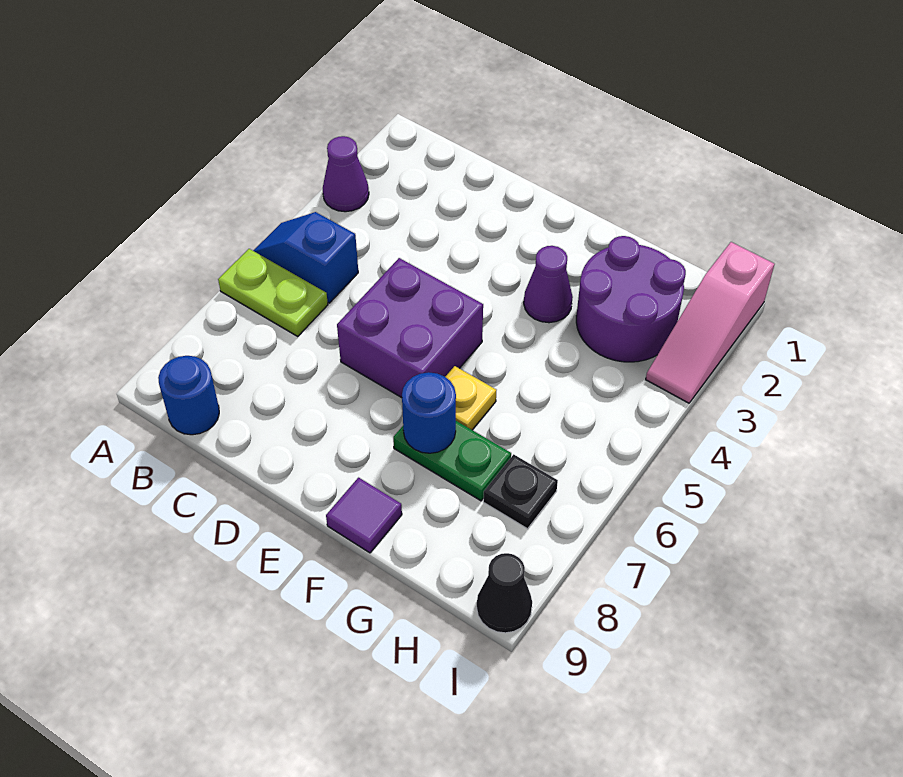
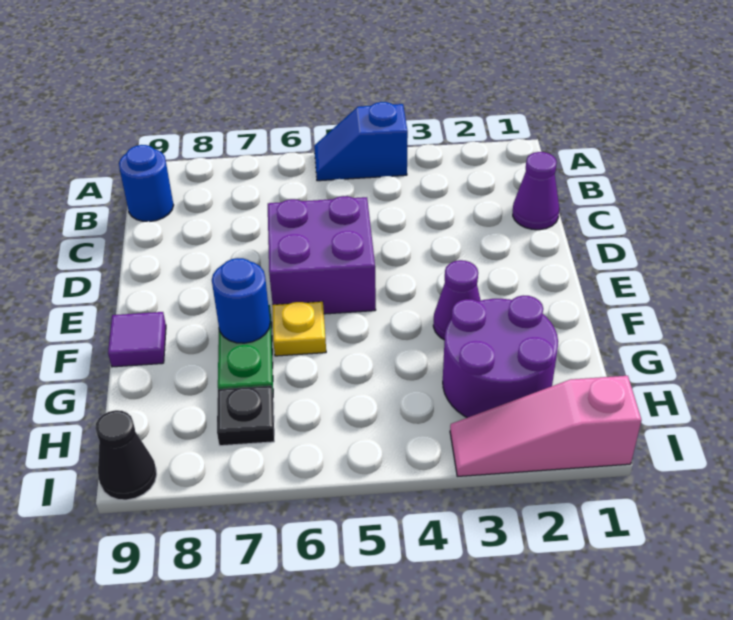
purple 1x1 cone [323,136,369,212] -> purple 1x1 cone moved to [513,152,559,230]
blue 1x2 slope [253,212,358,303] -> blue 1x2 slope turned to [314,102,408,181]
lime 1x2 plate [218,249,328,336] -> none

